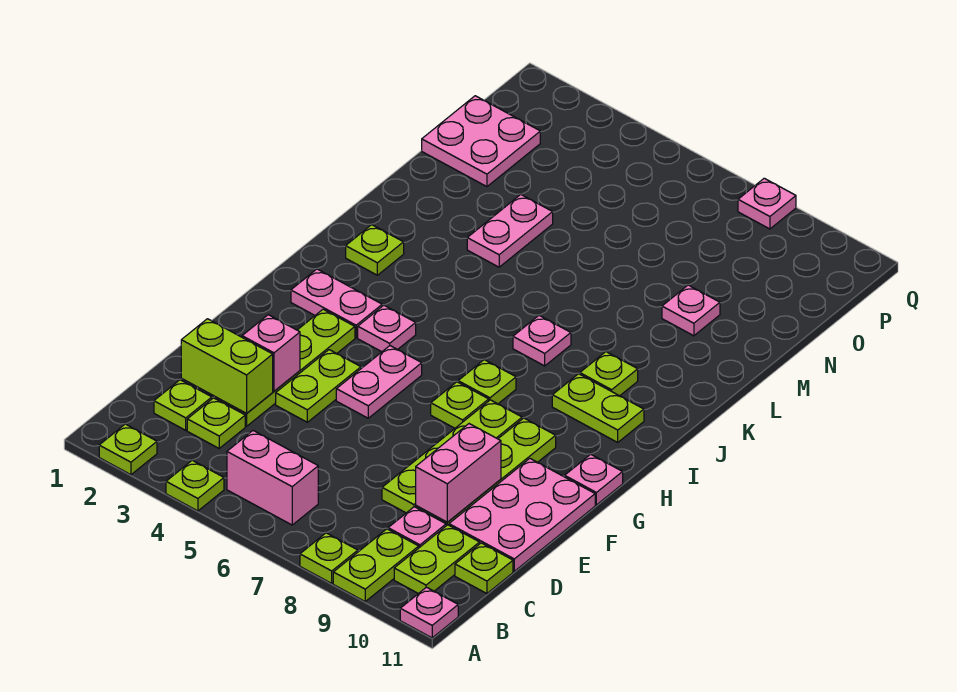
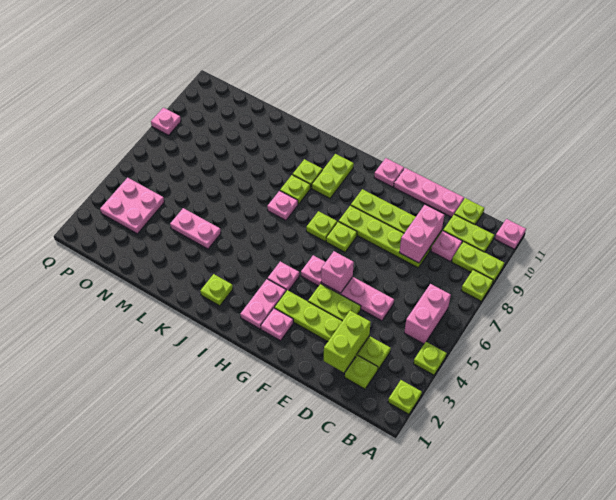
pink 1x2 brick [416,424,501,522] -> pink 1x2 brick turned to [399,205,444,263]
pink 2x3 plate [449,459,595,571] -> pink 1x3 plate [394,168,464,217]
pink 1x1 brick [242,315,300,391] -> pink 1x1 brick moved to [321,251,354,293]
pink 1x2 plate [336,346,422,418] -> pink 1x4 plate [301,255,394,321]
none -> lime 1x1 plate [280,175,310,204]
pink 1x1 plate [662,285,720,336] -> pink 1x1 plate moved to [261,308,293,341]
pink 2x2 plate [422,96,540,187] -> pink 2x2 plate moved to [100,178,164,234]

